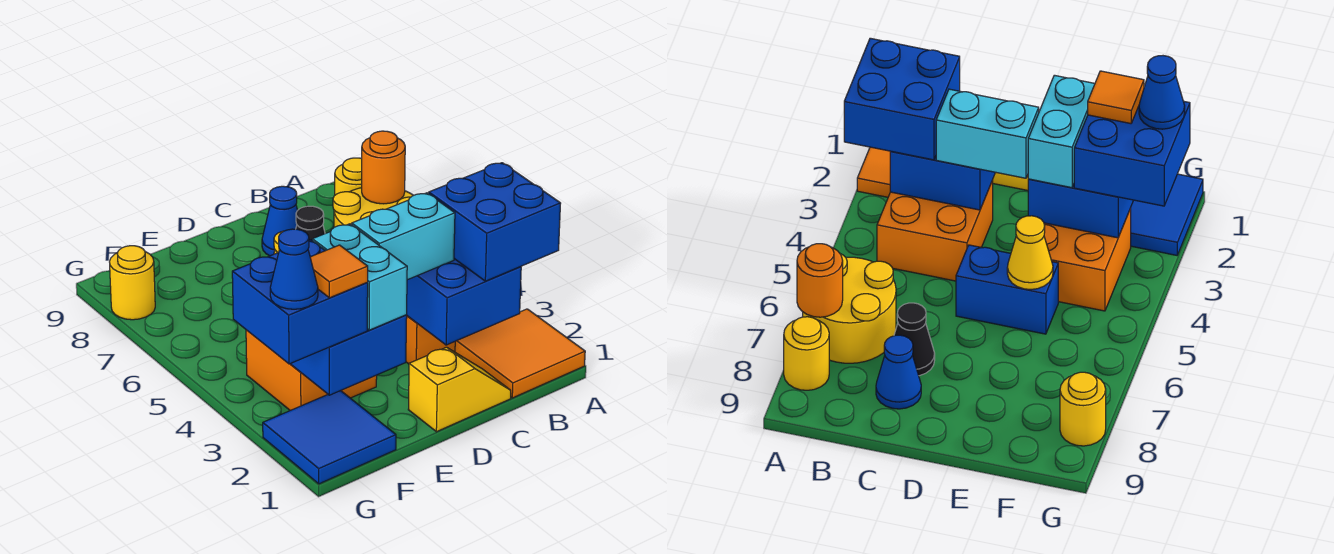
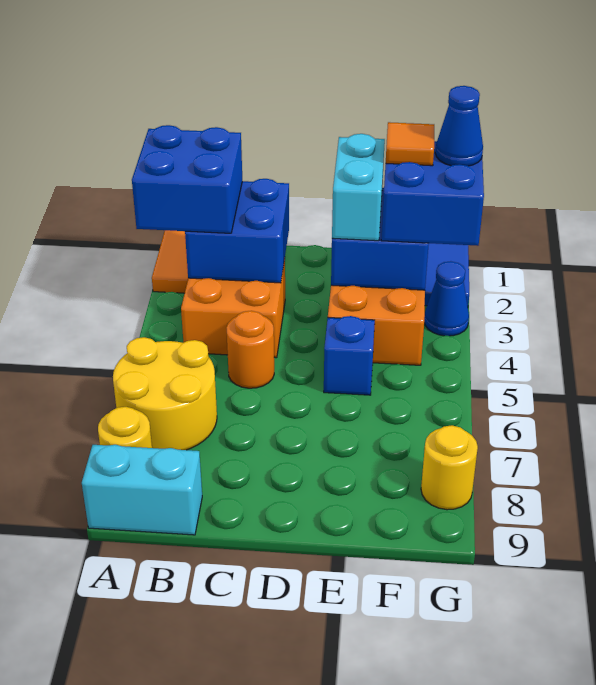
orange 1x1 round brick [362,131,405,204] -> orange 1x1 round brick moved to [226,311,274,388]
yellow 1x2 slope [408,347,511,432] -> none
cyan 1x2 brick [352,193,455,280] -> cyan 1x2 brick moved to [82,445,202,535]
black 1x1 cone [296,206,325,241] -> none
blue 1x1 cone [262,186,298,256] -> blue 1x1 cone moved to [424,261,469,336]
blue 1x2 brick [956,245,1058,334] -> blue 1x1 brick [324,316,375,395]
yellow 1x1 cone [1007,216,1053,289] -> none

